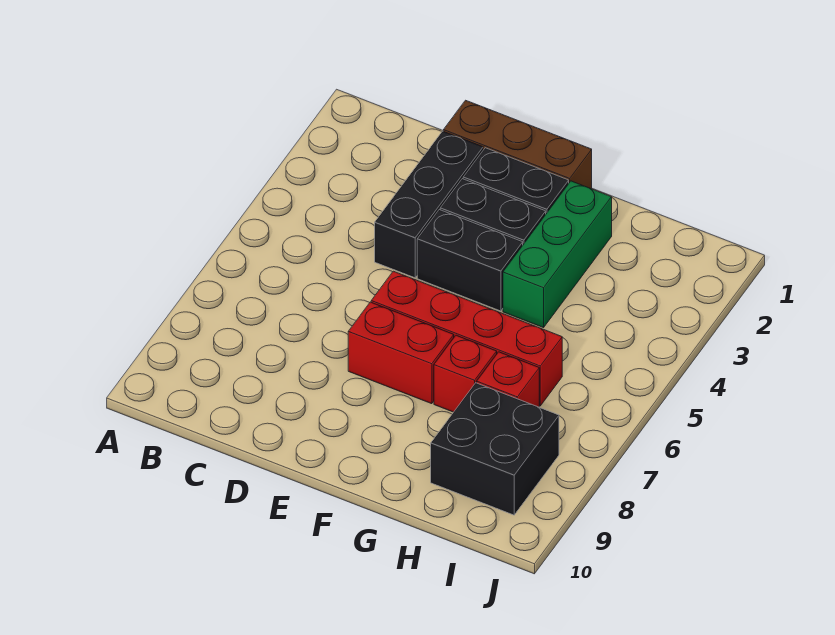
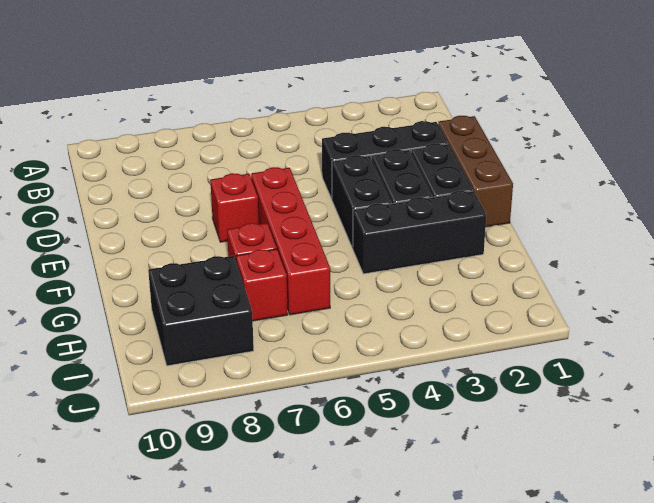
red 1x2 brick [348,302,454,404] -> red 1x1 brick [210,173,259,242]
green 1x3 brick [503,181,612,328] -> black 1x3 brick [353,191,486,274]

